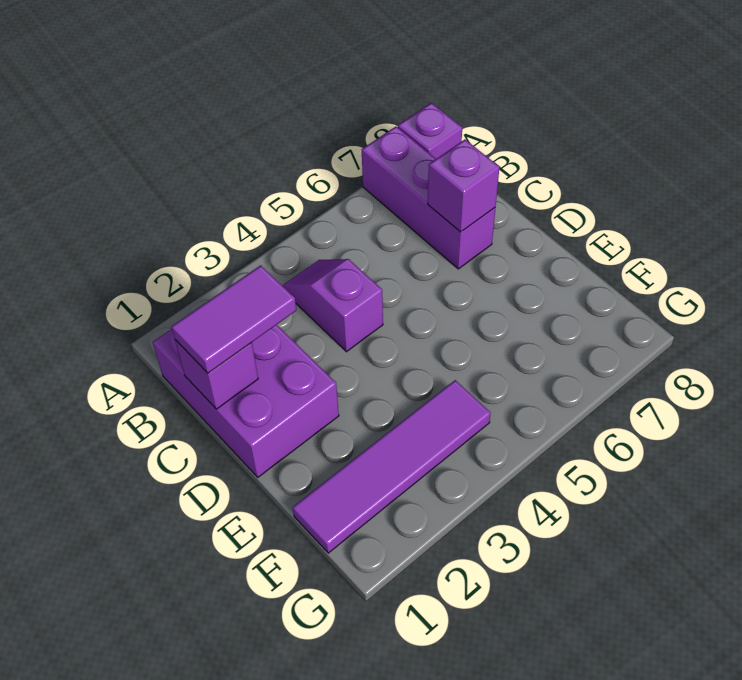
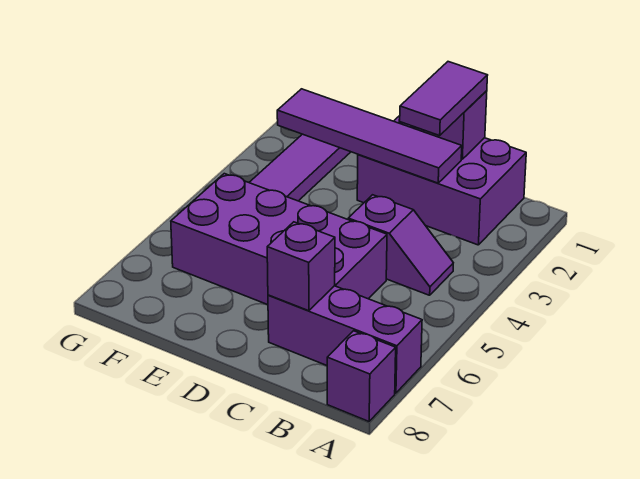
none -> purple 1x4 tile [277,89,462,183]
none -> purple 2x4 brick [171,174,387,305]

